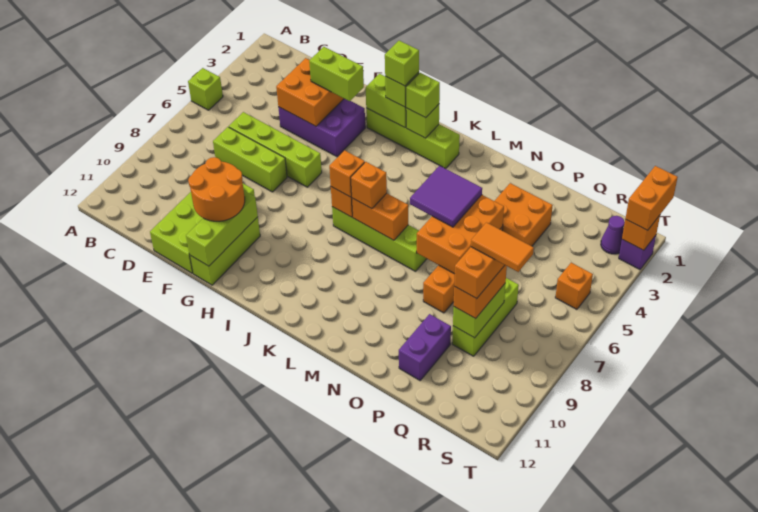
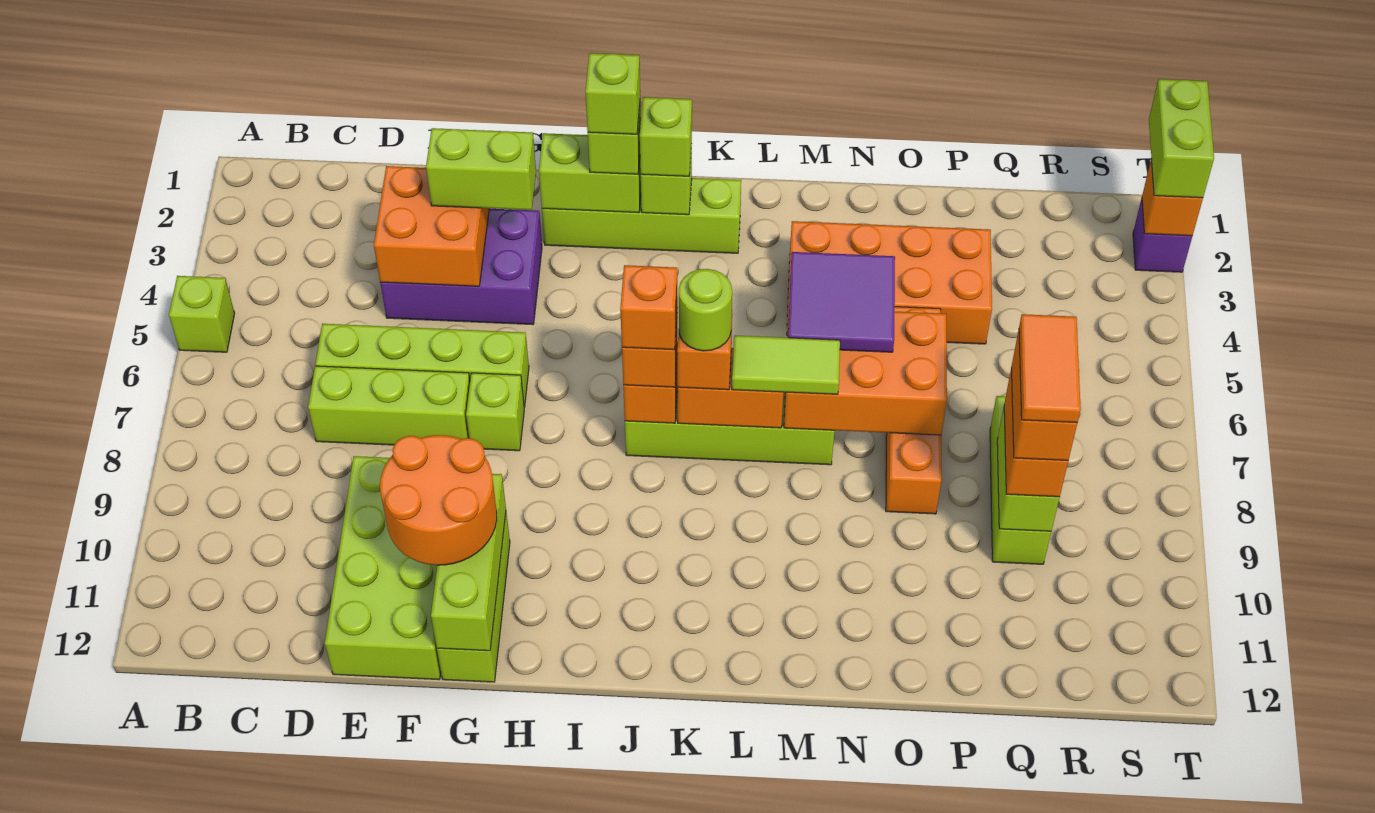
none -> lime 1x1 brick [466,373,524,451]
none -> lime 1x1 round brick [679,269,732,351]
none -> lime 1x2 tile [732,335,840,394]
orange 2x3 brick [417,195,504,274] -> orange 2x3 brick turned to [784,311,947,435]
orange 2x2 brick [495,183,553,246] -> orange 2x4 brick [787,221,992,344]
purple 1x2 brick [399,314,451,380] -> none
orange 1x2 tile [471,223,534,272] -> orange 1x2 tile turned to [1019,314,1081,423]
purple 1x1 cone [601,216,625,254] -> none
orange 1x1 brick [555,263,593,309] -> orange 1x1 brick moved to [620,265,678,350]
orange 1x2 brick [625,166,678,230] -> lime 1x2 brick [1149,79,1214,198]

